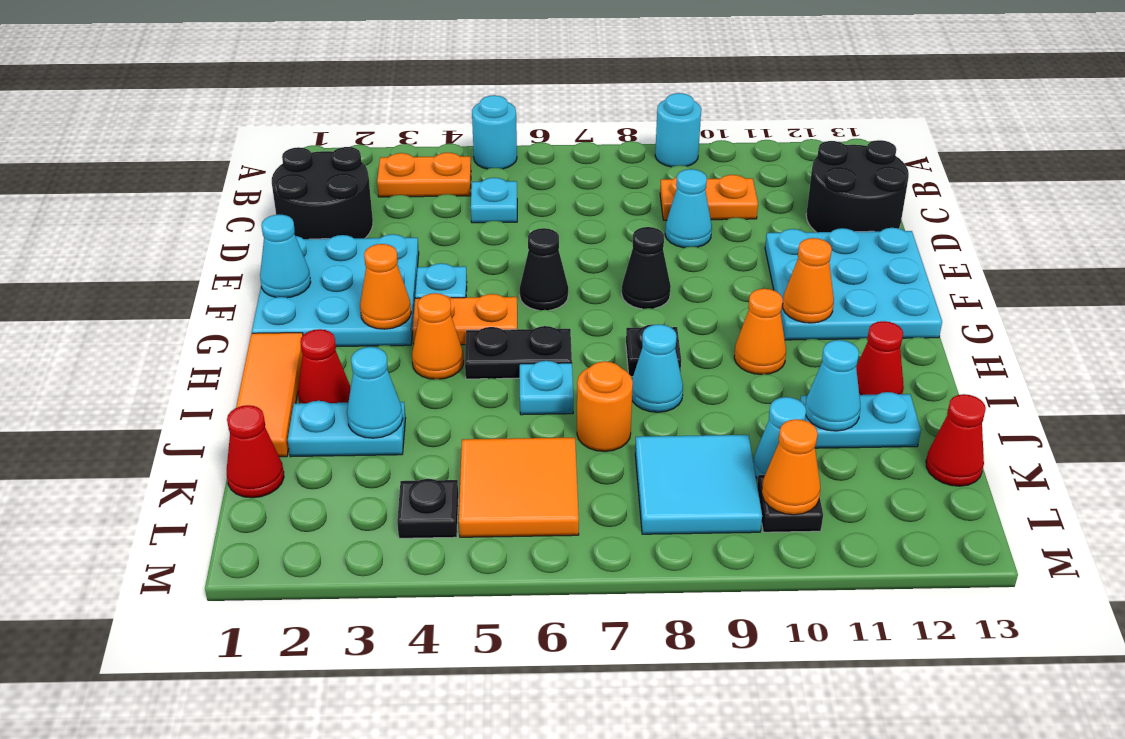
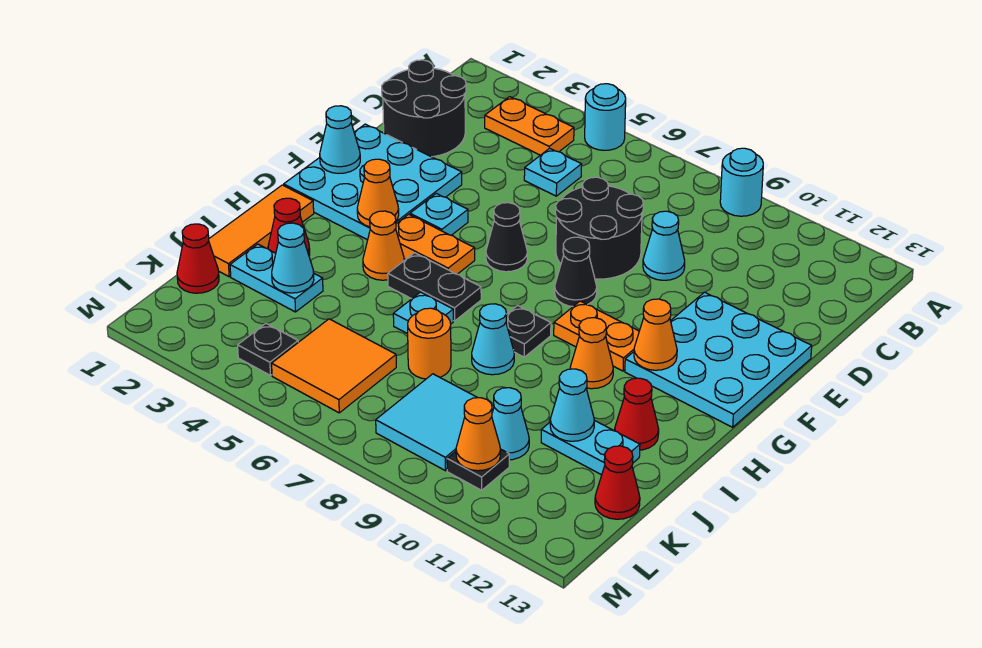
orange 1x2 plate [660,175,758,220] -> orange 1x2 plate moved to [554,301,639,371]
black 2x2 round brick [806,140,909,232] -> black 2x2 round brick moved to [555,177,643,279]

